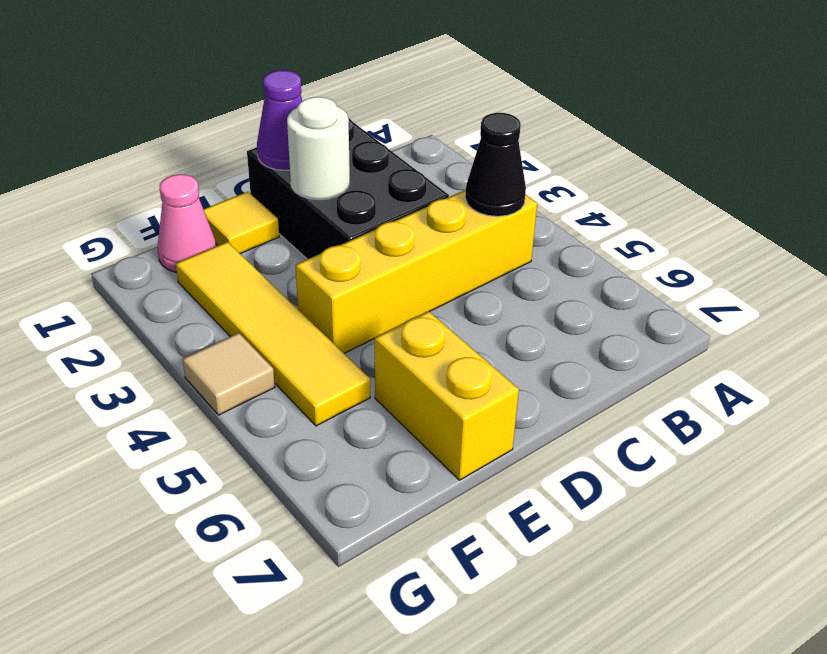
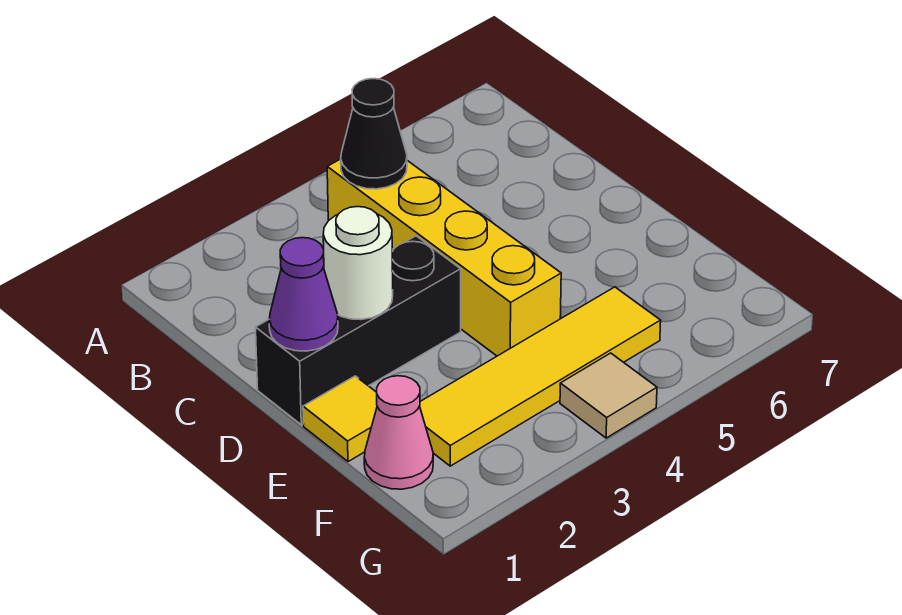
black 2x3 brick [247,118,449,259] -> black 1x3 brick [256,236,461,425]
yellow 1x2 brick [375,311,519,480] -> none

